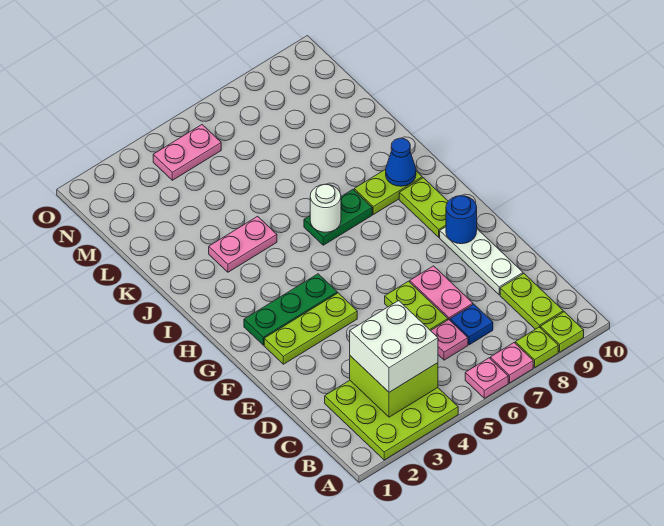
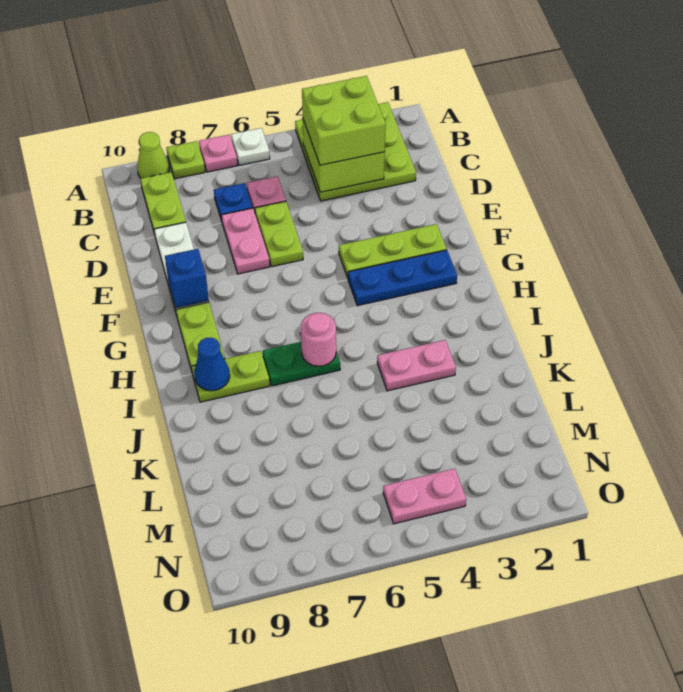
pink 1x1 plate [465,358,508,398] -> white 1x1 plate [231,128,270,165]
lime 1x1 plate [540,312,584,352] -> lime 1x1 cone [137,132,169,178]
white 2x2 brick [350,301,438,392] -> lime 2x2 brick [302,76,386,165]
blue 1x1 round brick [446,196,477,244] -> blue 1x1 brick [165,249,209,308]
green 1x3 plate [244,274,337,345] -> blue 1x3 plate [348,250,457,306]
white 1x1 round brick [310,184,341,232] -> pink 1x1 round brick [301,313,336,366]

